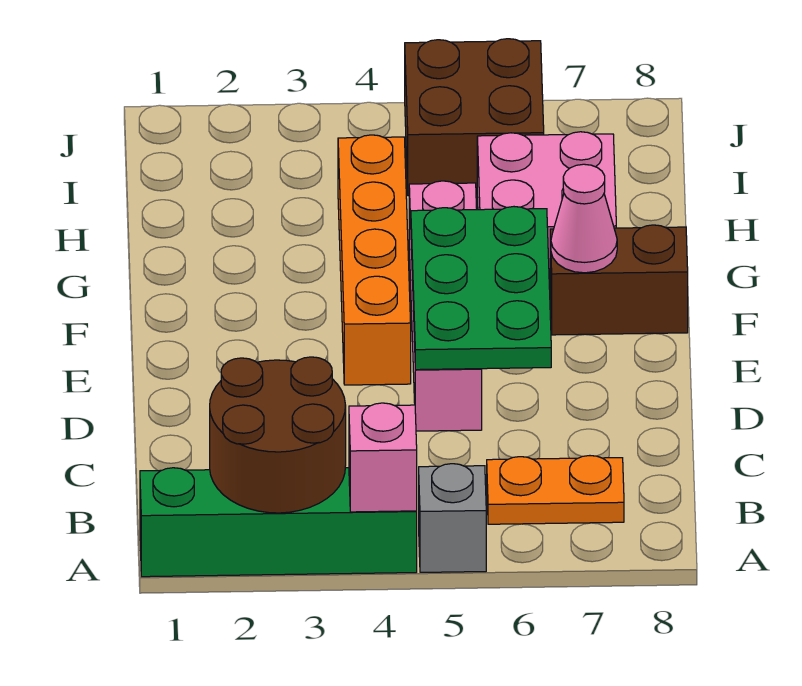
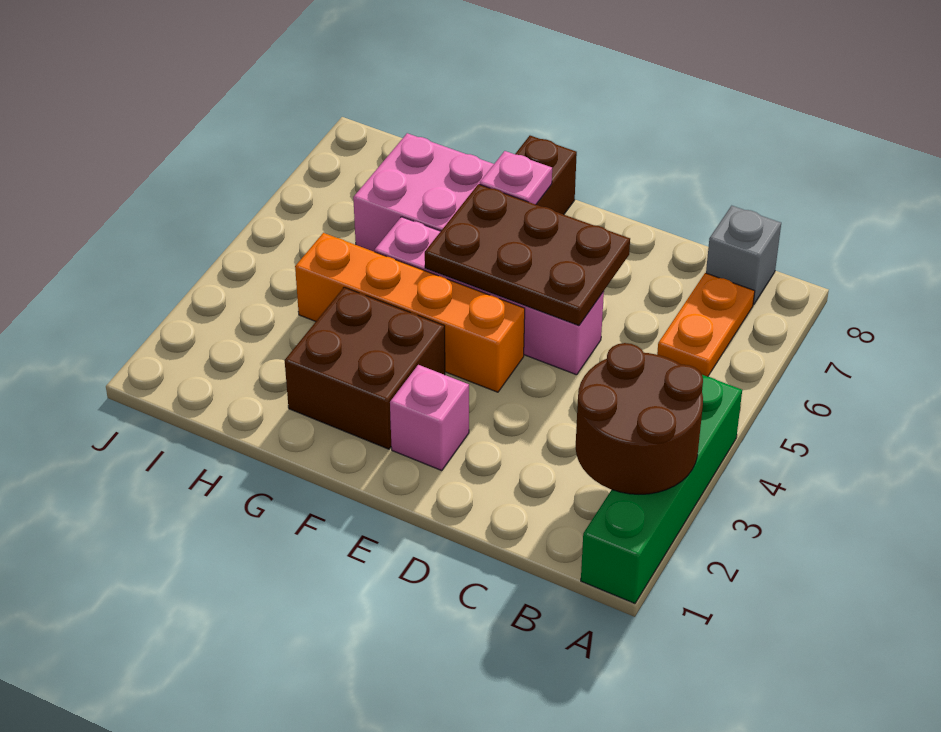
pink 1x1 brick [349,403,417,512] -> pink 1x1 brick moved to [390,365,469,470]
grey 1x1 brick [419,464,486,572] -> grey 1x1 brick moved to [706,206,781,305]
green 2x3 plate [411,207,551,370] -> brown 2x3 plate [425,184,630,326]
pink 1x1 cone [551,164,617,273] -> pink 1x1 plate [480,151,552,204]
brown 2x2 brick [405,39,544,196] -> brown 2x2 brick moved to [285,287,445,449]

